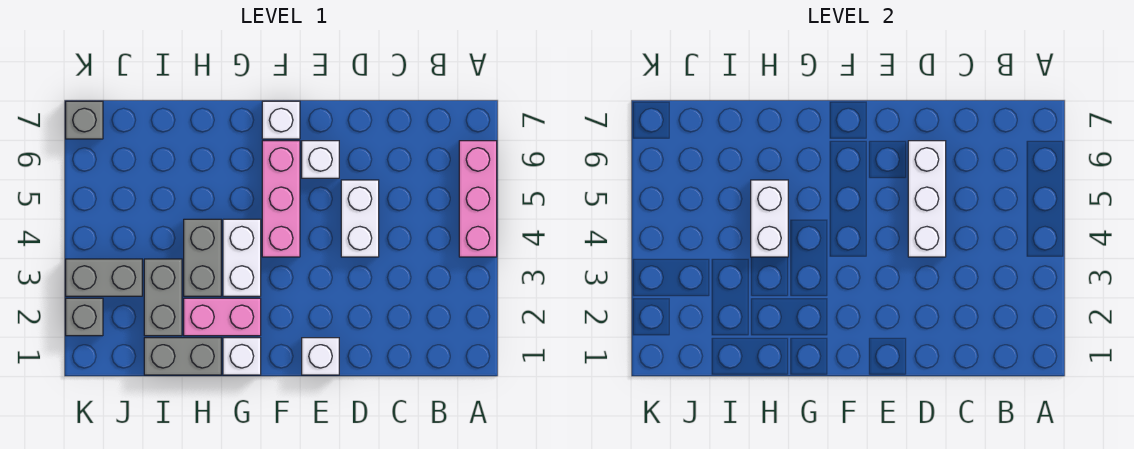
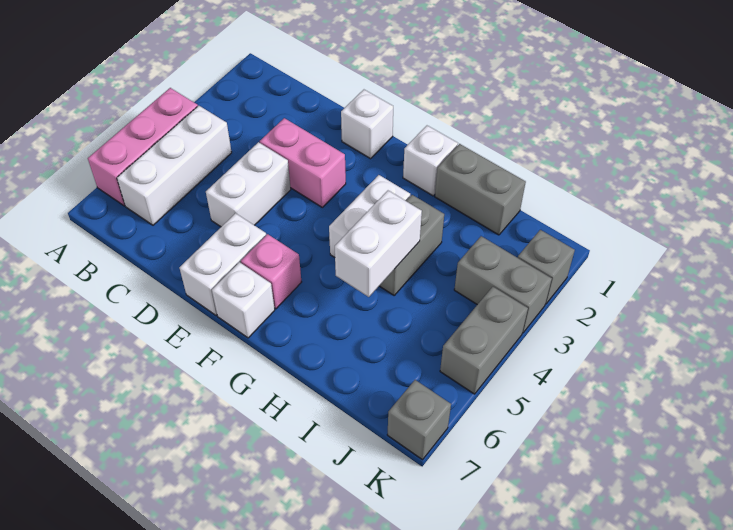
white 1x3 brick [908,141,946,257] -> white 1x3 brick moved to [117,106,232,225]
white 1x1 brick [302,141,339,178] -> white 1x2 brick [180,213,266,315]
pink 1x3 brick [262,141,300,257] -> pink 1x1 brick [241,234,301,309]
pink 1x2 brick [184,298,261,336] -> pink 1x2 brick moved to [260,118,346,207]
grey 1x2 brick [144,259,182,336] -> grey 1x2 brick moved to [440,287,528,394]

